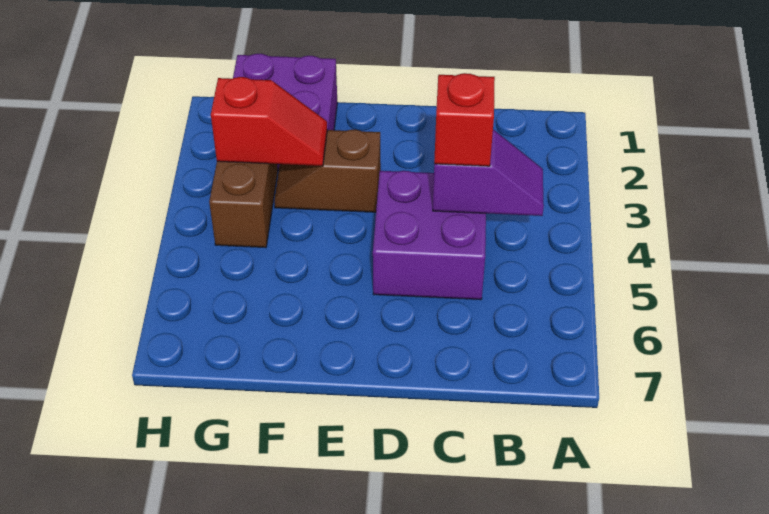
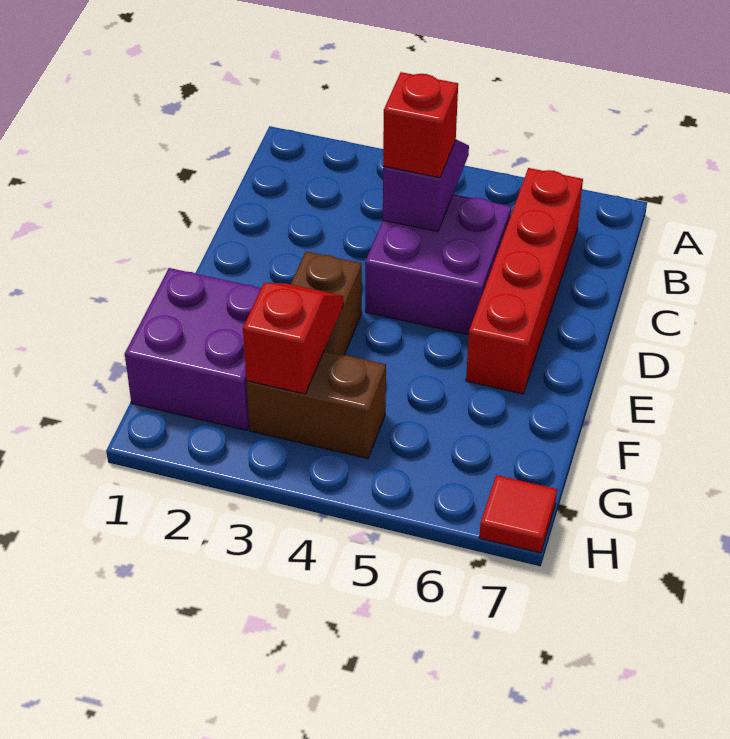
none -> red 1x4 brick [466,168,583,394]
none -> red 1x1 tile [479,475,557,553]

